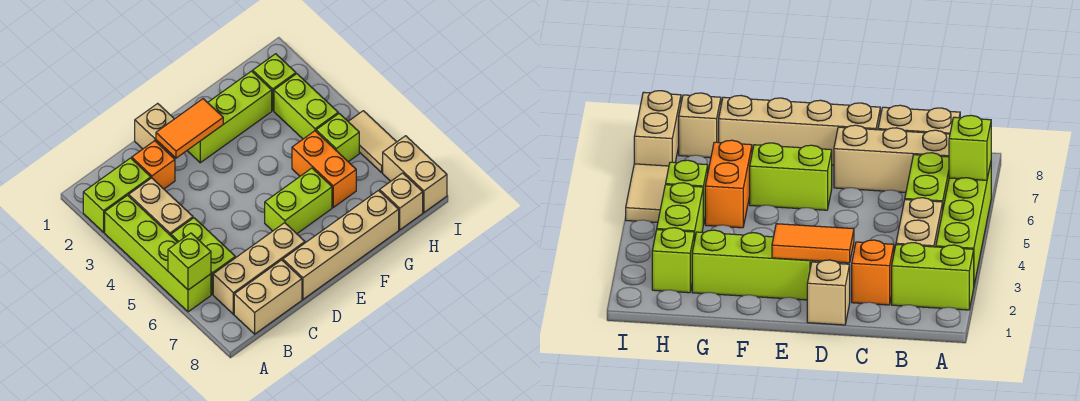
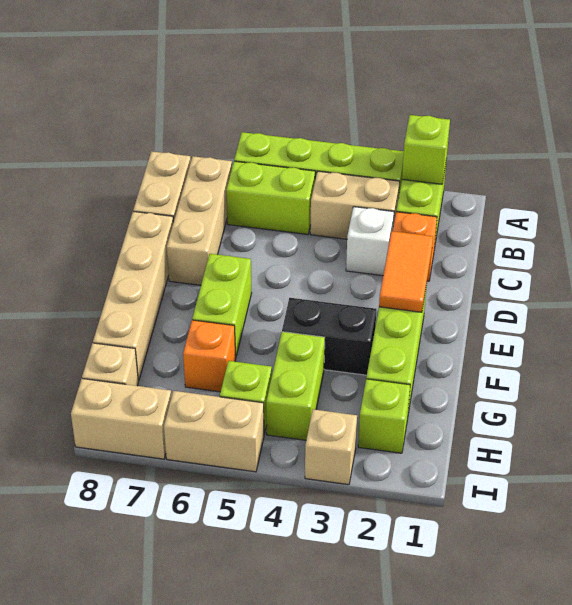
lime 1x1 brick [168,233,211,290] -> lime 1x1 brick moved to [402,115,450,184]
none -> white 1x1 brick [346,207,394,276]
tan 1x1 brick [135,103,174,152] -> tan 1x1 brick moved to [305,409,357,485]
none -> black 1x2 brick [282,298,376,375]
orange 1x2 brick [292,131,356,207] -> orange 1x1 brick [183,320,236,392]
lime 1x2 brick [274,74,338,139] -> lime 1x2 brick turned to [266,332,325,440]
tan 1x2 tile [348,111,396,173] -> tan 1x2 brick [164,391,264,472]

